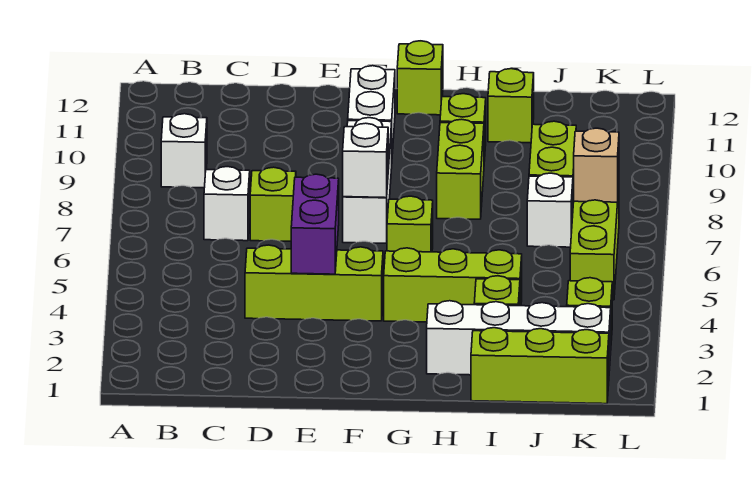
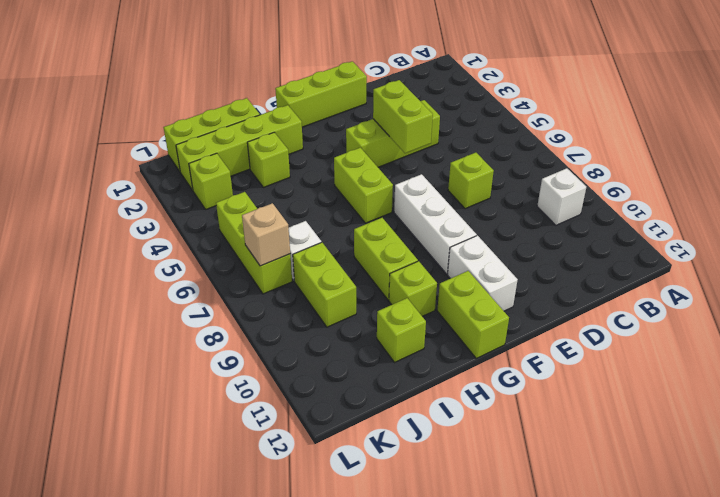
white 1x1 brick [204,167,250,241] -> none
purple 1x2 brick [291,174,339,274] -> lime 1x2 brick [373,80,433,153]
white 1x1 brick [343,123,388,198] -> none
lime 1x3 brick [384,248,522,322] -> lime 1x3 brick moved to [275,61,367,127]
lime 1x1 brick [387,196,433,252] -> lime 1x2 brick [334,148,393,223]
lime 1x1 brick [397,41,443,115] -> lime 1x2 brick [437,271,509,358]
white 1x4 brick [427,301,611,375] -> lime 1x4 brick [176,105,303,190]

